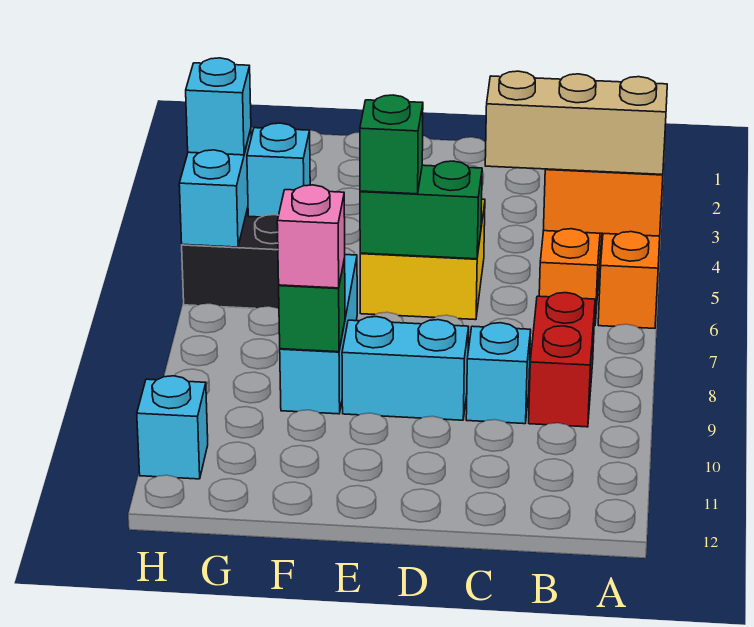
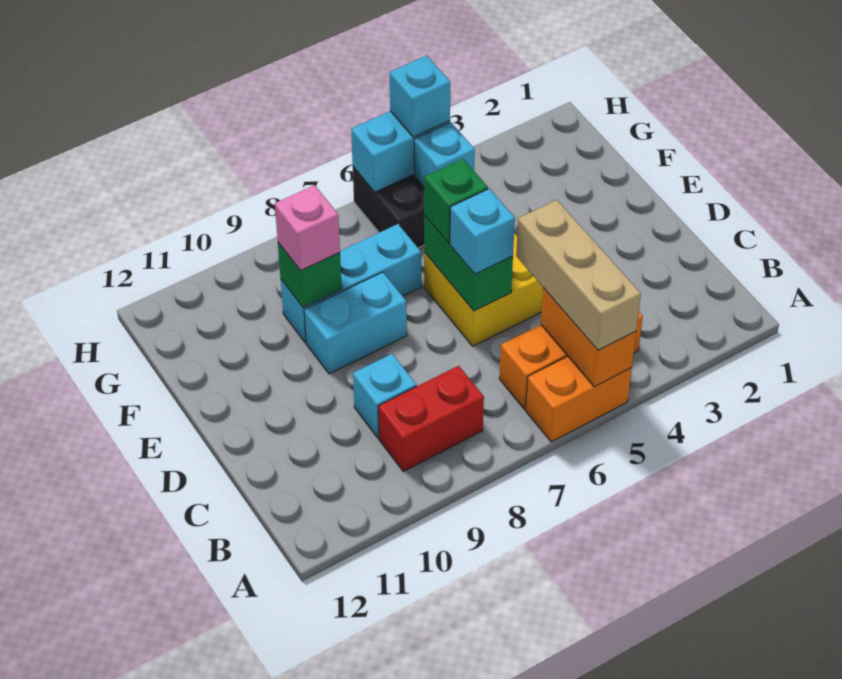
cyan 1x2 brick [342,317,469,420] -> cyan 1x2 brick turned to [304,272,407,374]
cyan 1x1 brick [137,376,208,479] -> cyan 1x1 brick moved to [450,189,515,274]

